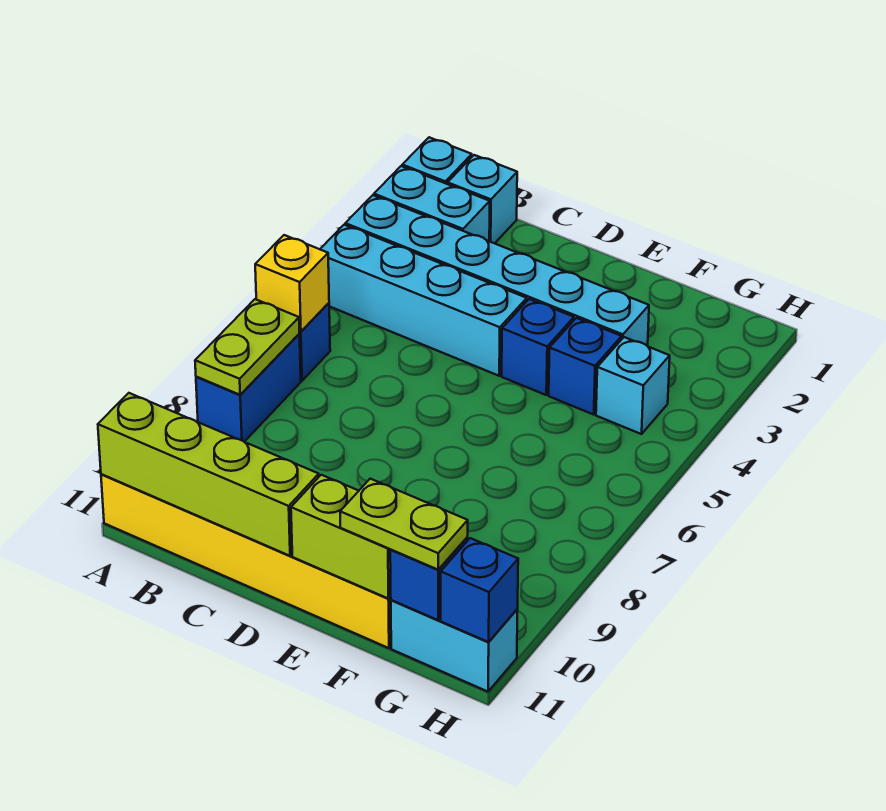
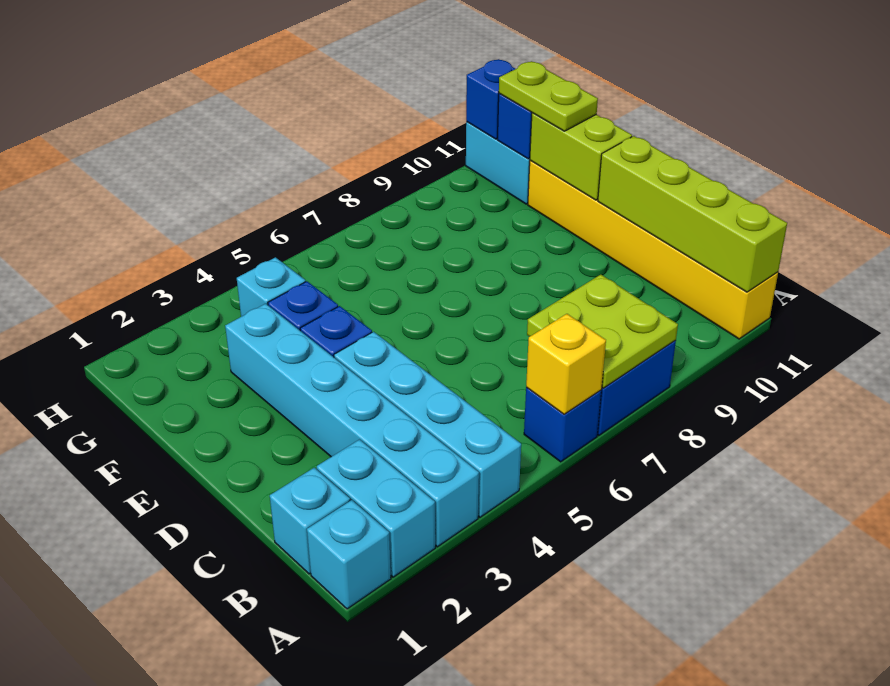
lime 1x2 plate [195,299,299,395] -> lime 2x2 plate [527,275,678,388]

